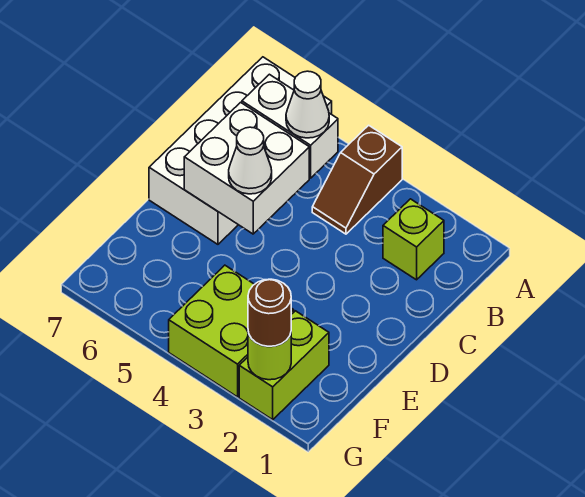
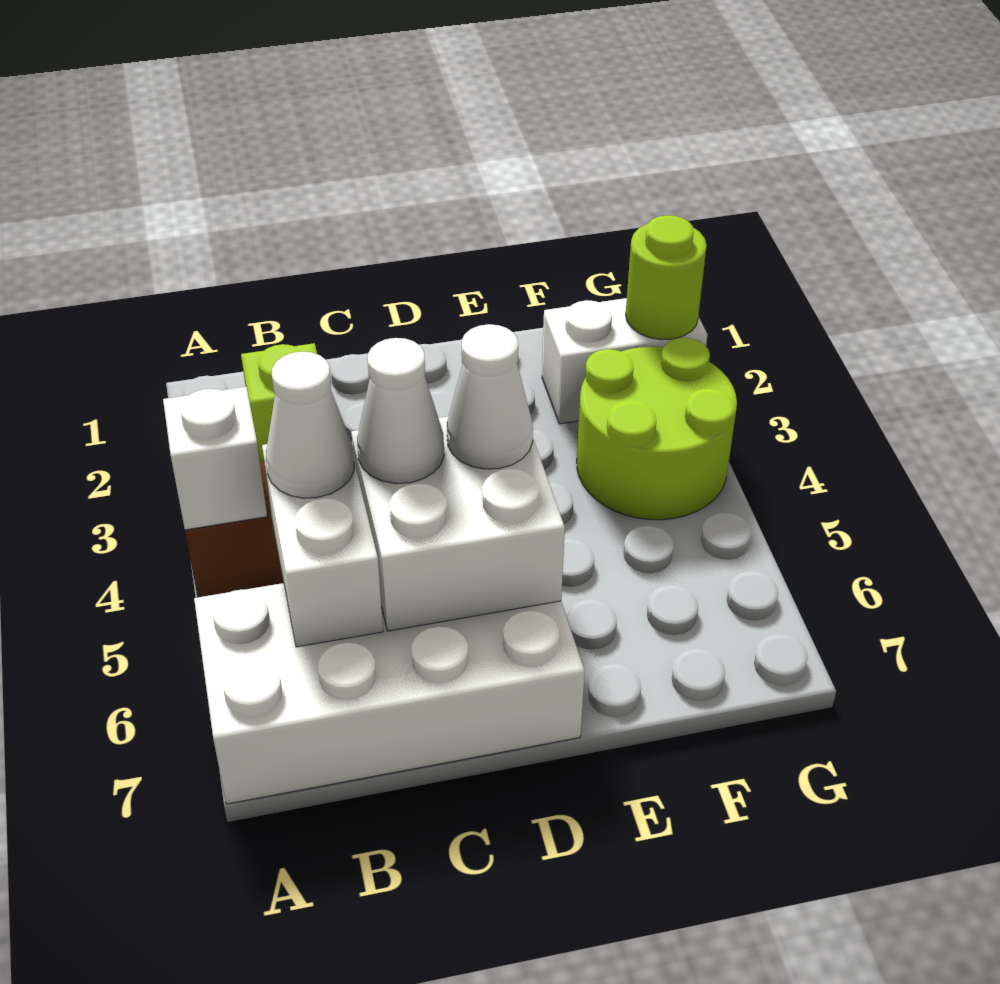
none -> white 1x1 brick [163,387,267,530]
none -> white 1x1 cone [357,338,444,484]
lime 1x2 brick [239,311,329,420] -> white 1x2 brick [542,298,707,424]
lime 2x2 brick [169,265,294,397] -> lime 2x2 round brick [577,338,737,520]
brown 1x1 round brick [248,279,291,346] -> none

